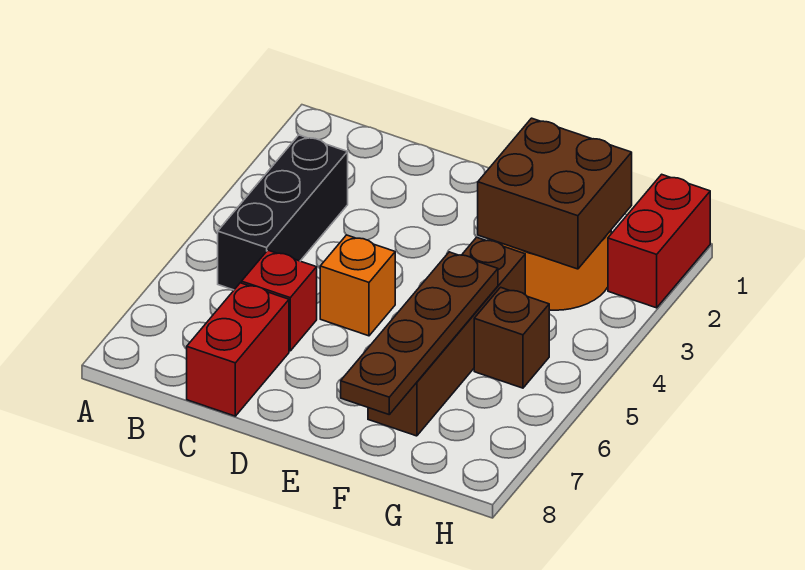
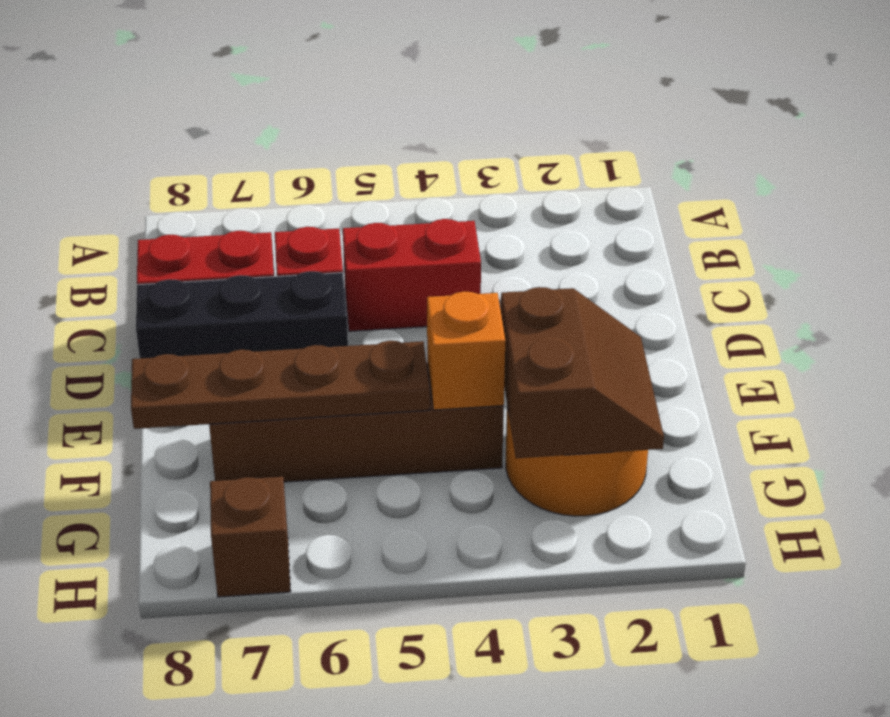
black 1x3 brick [218,135,348,290] -> black 1x3 brick moved to [136,271,348,358]
orange 1x1 brick [320,235,395,336] -> orange 1x1 brick moved to [427,292,505,410]
brown 2x2 brick [478,118,632,269] -> brown 2x2 slope [501,287,664,458]
brown 1x1 brick [474,287,549,388] -> brown 1x1 brick moved to [210,477,291,597]
red 1x2 brick [608,174,710,308] -> red 1x2 brick moved to [343,219,481,331]

